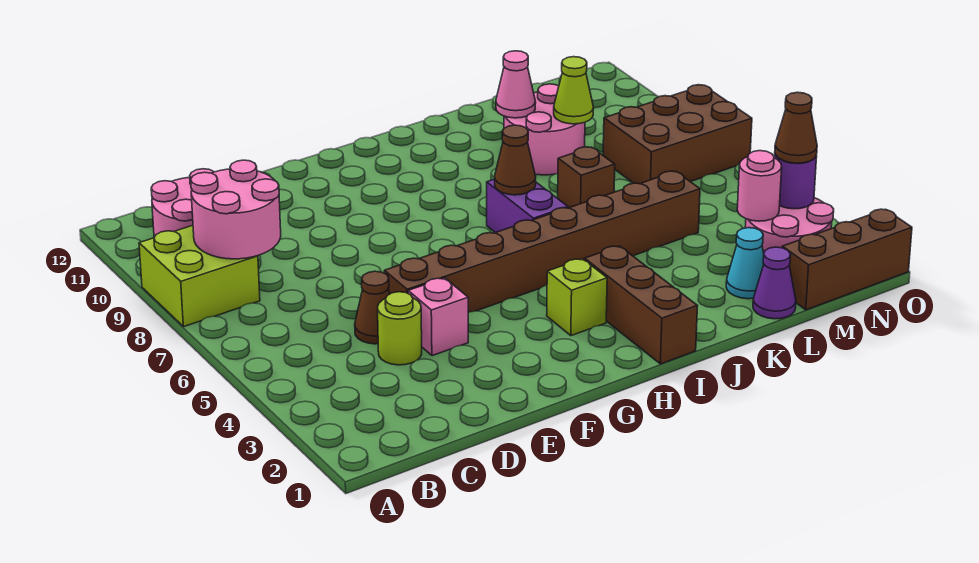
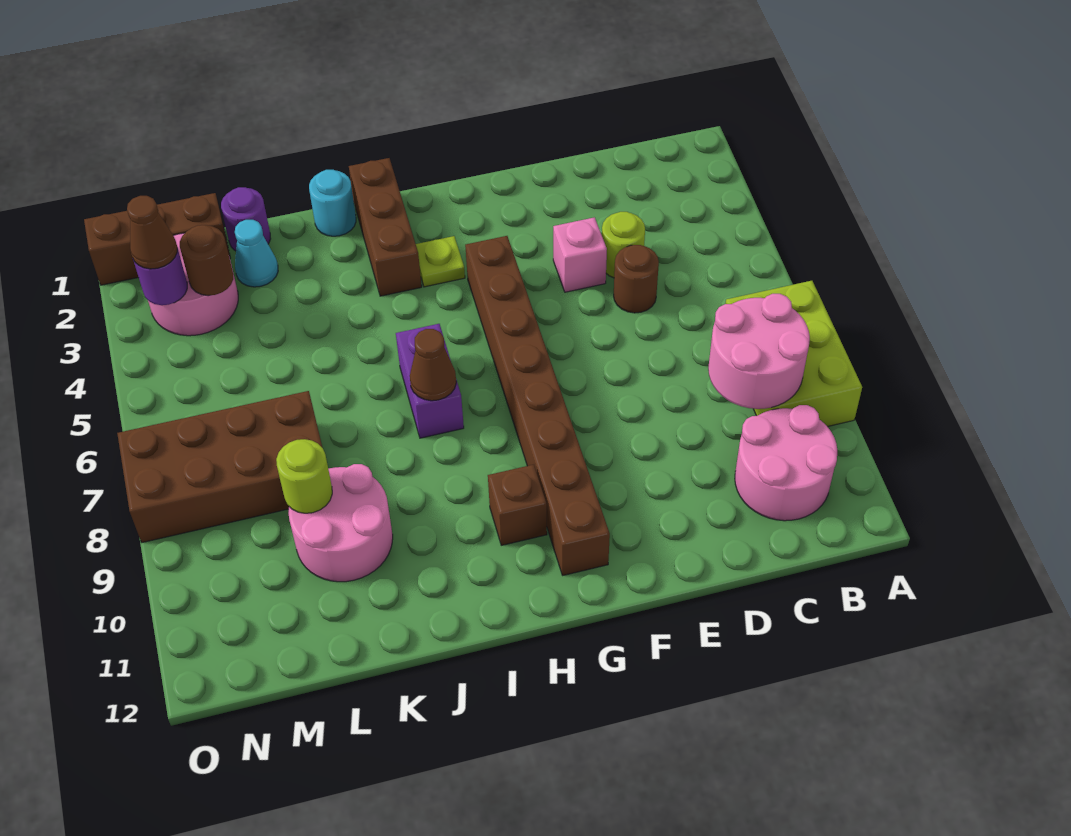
lime 2x2 brick [139,226,260,327] -> lime 2x3 brick [726,281,862,427]
brown 1x1 cone [355,271,390,344] -> brown 1x1 round brick [614,245,659,313]
brown 1x8 brick [384,171,700,313] -> brown 1x8 brick turned to [465,236,610,575]
lime 1x1 brick [547,259,607,336] -> lime 1x1 plate [416,236,465,287]
none -> cyan 1x1 round brick [309,170,356,236]
brown 1x1 brick [558,147,615,208] -> brown 1x1 brick moved to [488,465,547,545]
pink 1x1 cone [496,51,536,118] -> none
purple 1x1 cone [753,247,796,319] -> purple 1x1 round brick [221,187,271,251]
lime 1x1 cone [554,57,594,124] -> lime 1x1 round brick [276,439,332,513]
pink 1x1 round brick [737,151,782,221] -> brown 1x1 round brick [180,225,233,296]
brown 2x3 brick [603,85,752,184] -> brown 2x4 brick [117,391,322,543]

